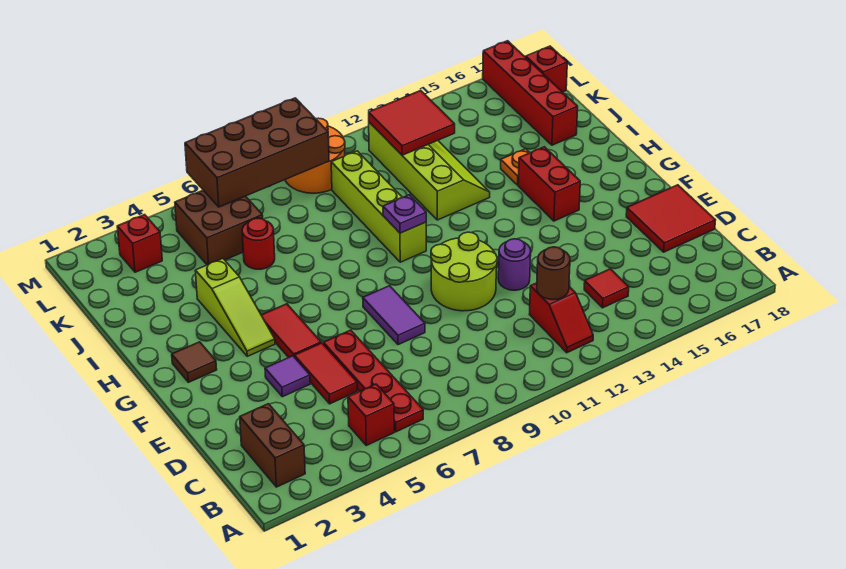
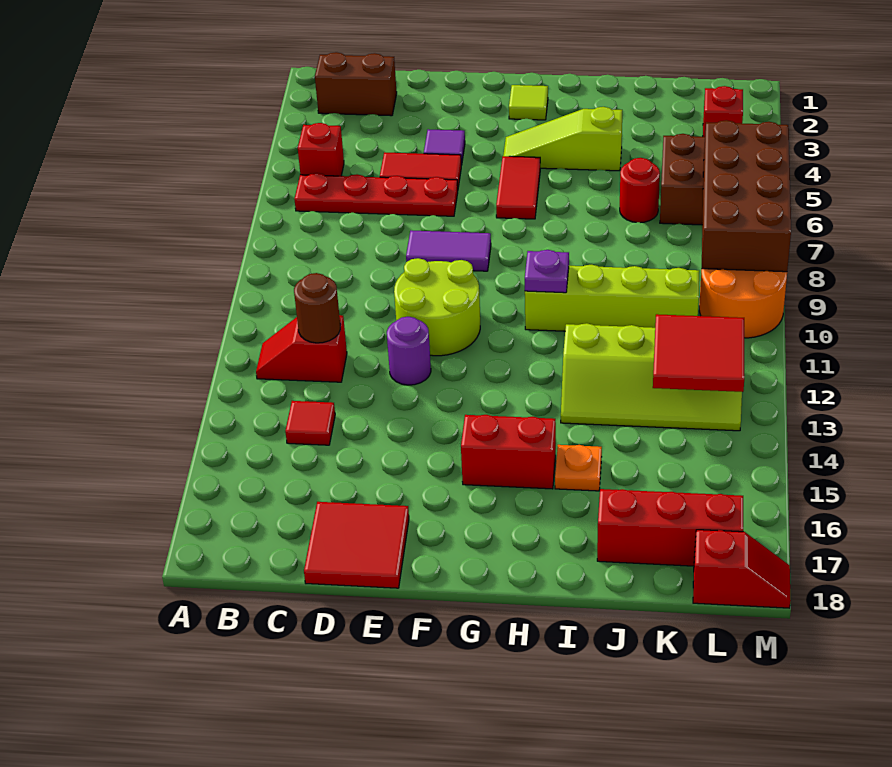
red 1x2 tile [261,304,321,357] -> red 1x2 tile turned to [496,156,540,219]
brown 1x1 tile [172,342,217,382] -> lime 1x1 tile [509,85,548,120]
red 1x4 brick [483,41,578,145] -> red 1x3 brick [597,489,743,566]

